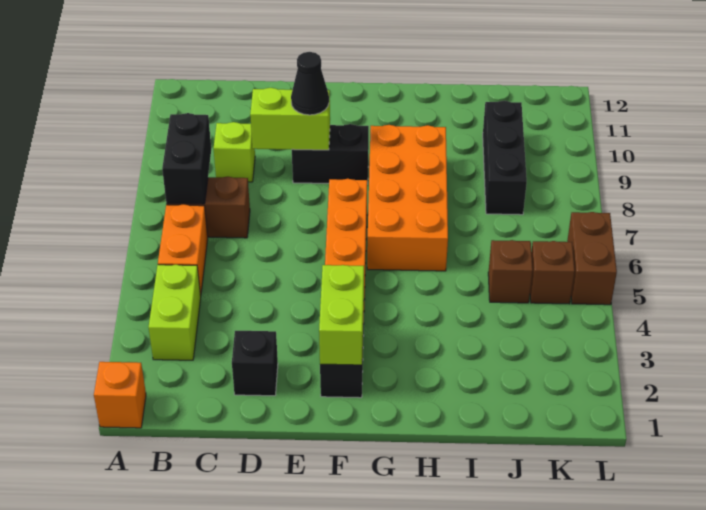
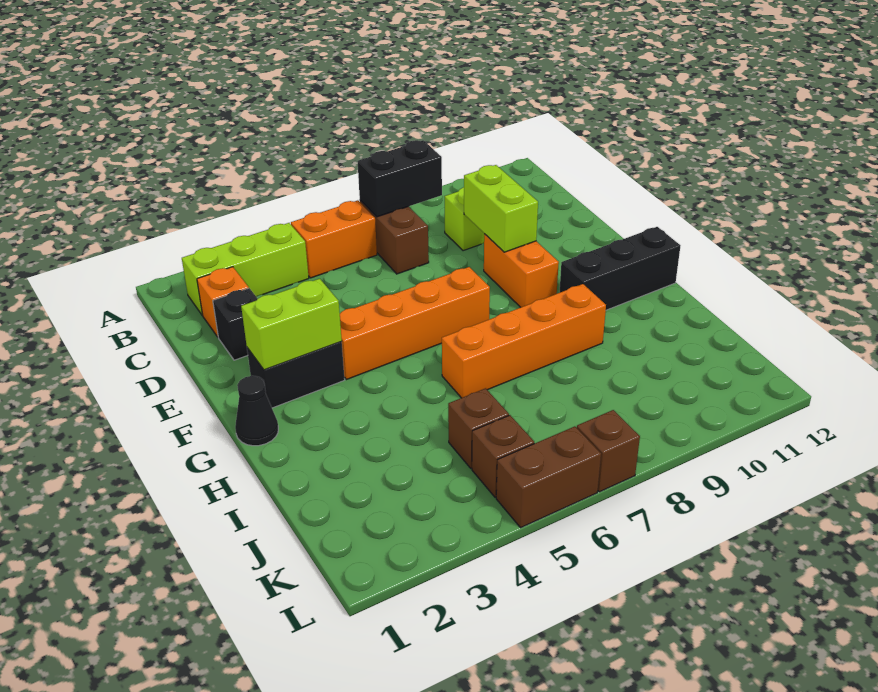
orange 1x1 brick [94,362,146,428] -> orange 1x1 brick moved to [197,267,249,337]
lime 1x2 brick [149,265,201,360] -> lime 1x3 brick [182,223,309,315]
black 1x2 brick [292,124,369,184] -> orange 1x2 brick [484,234,559,307]
black 1x1 cone [291,52,329,115] -> black 1x1 cone moved to [235,376,278,446]
orange 2x4 brick [367,125,448,271] -> orange 1x4 brick [442,284,606,398]
black 1x3 brick [483,101,527,215] -> black 1x3 brick moved to [559,227,681,310]
none -> brown 1x1 brick [577,410,640,492]

